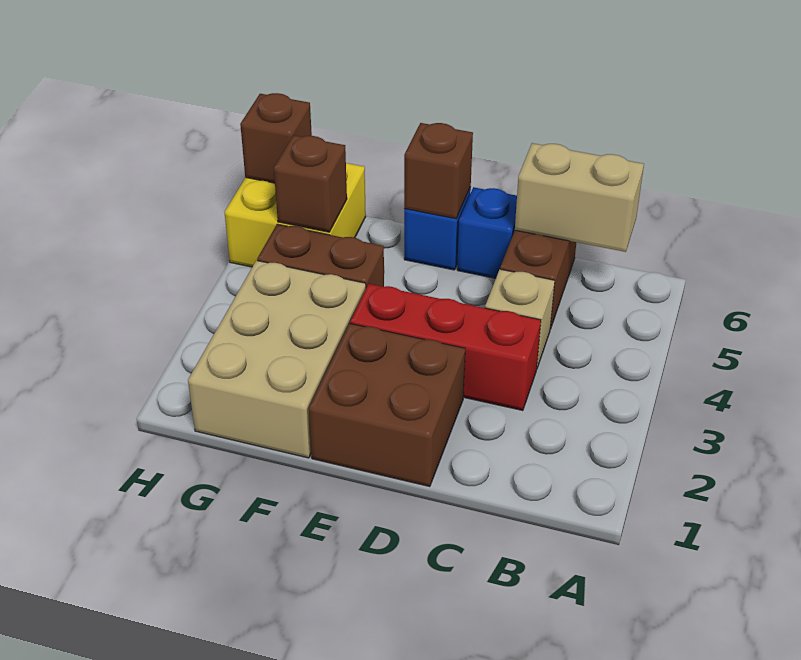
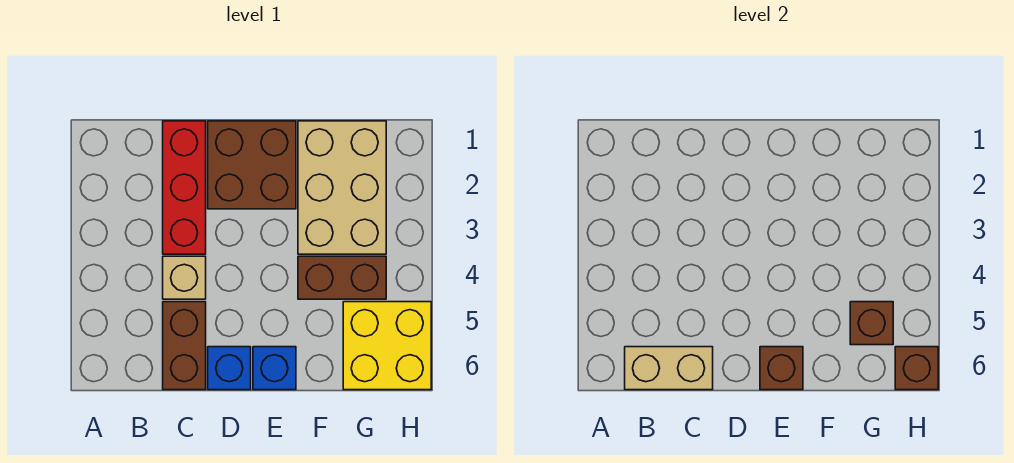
red 1x3 brick [350,284,541,411] -> red 1x3 brick turned to [163,121,206,254]

